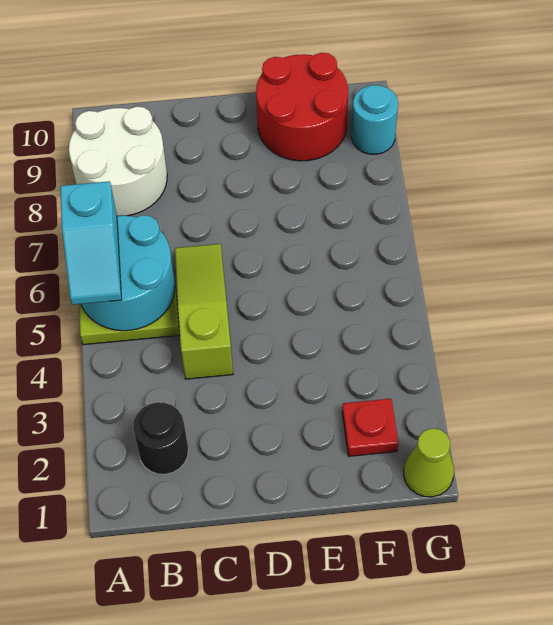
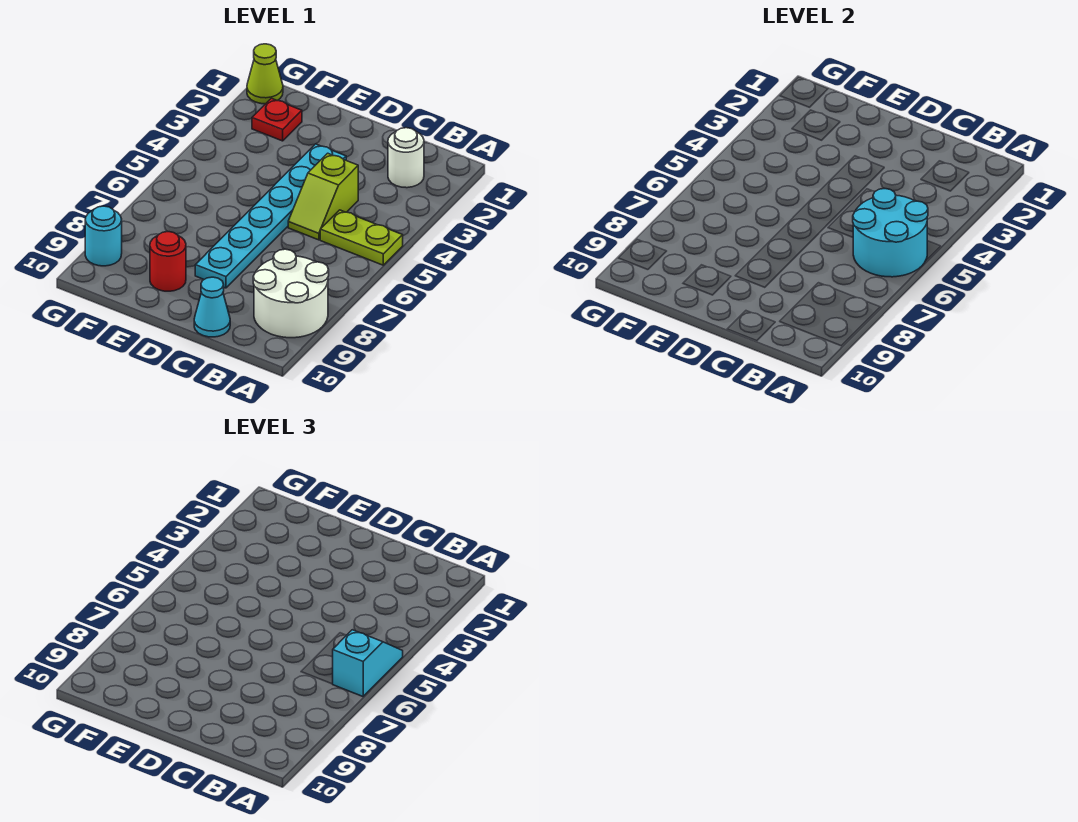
black 1x1 round brick [133,402,188,474] -> white 1x1 round brick [388,128,424,188]
lime 1x3 slope [175,244,233,379] -> lime 1x2 slope [288,153,358,240]
none -> cyan 1x1 cone [194,277,230,337]
none -> cyan 1x6 plate [195,144,346,288]
red 2x2 round brick [256,53,348,161] -> red 1x1 round brick [150,232,186,291]

